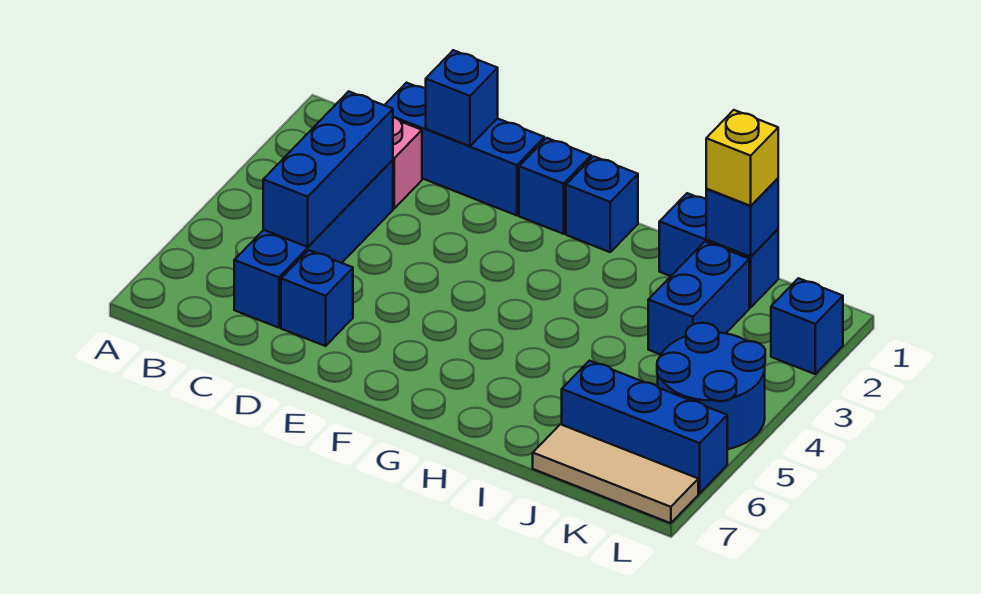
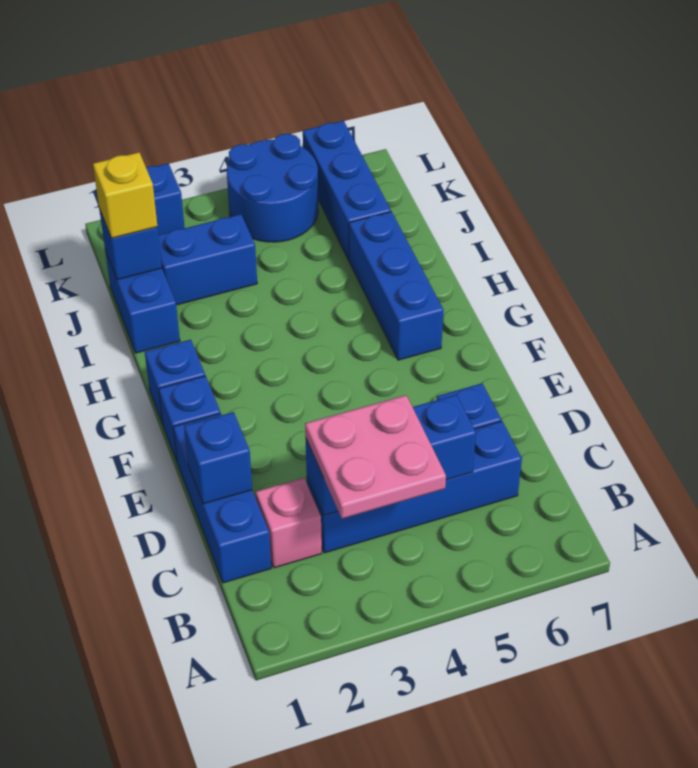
none -> pink 2x2 plate [305,395,446,519]
none -> blue 1x3 brick [349,212,443,360]
tan 1x3 tile [533,424,698,523] -> none

